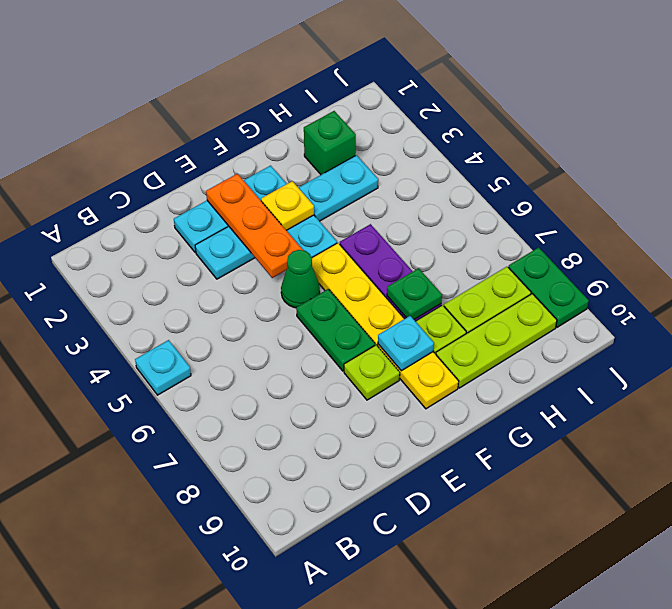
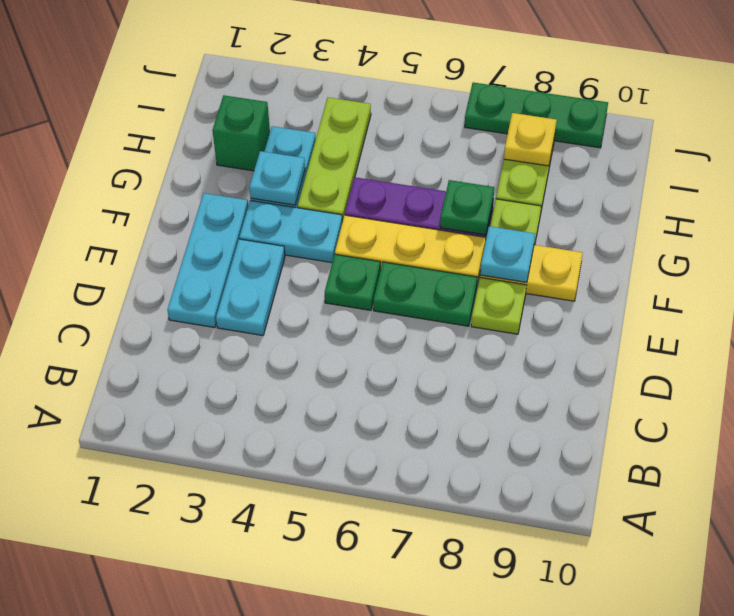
cyan 1x1 plate [135,340,191,395] -> cyan 1x1 plate moved to [249,151,305,205]
orange 1x3 plate [206,174,303,278] -> none
green 1x1 cone [281,250,320,308] -> green 1x1 plate [325,254,380,310]
yellow 1x1 plate [261,181,314,230] -> yellow 1x1 plate moved to [504,113,557,166]
lime 1x3 plate [436,294,557,388] -> lime 1x3 plate moved to [298,98,371,222]
green 1x2 plate [508,247,589,327] -> green 1x3 plate [465,82,608,148]

